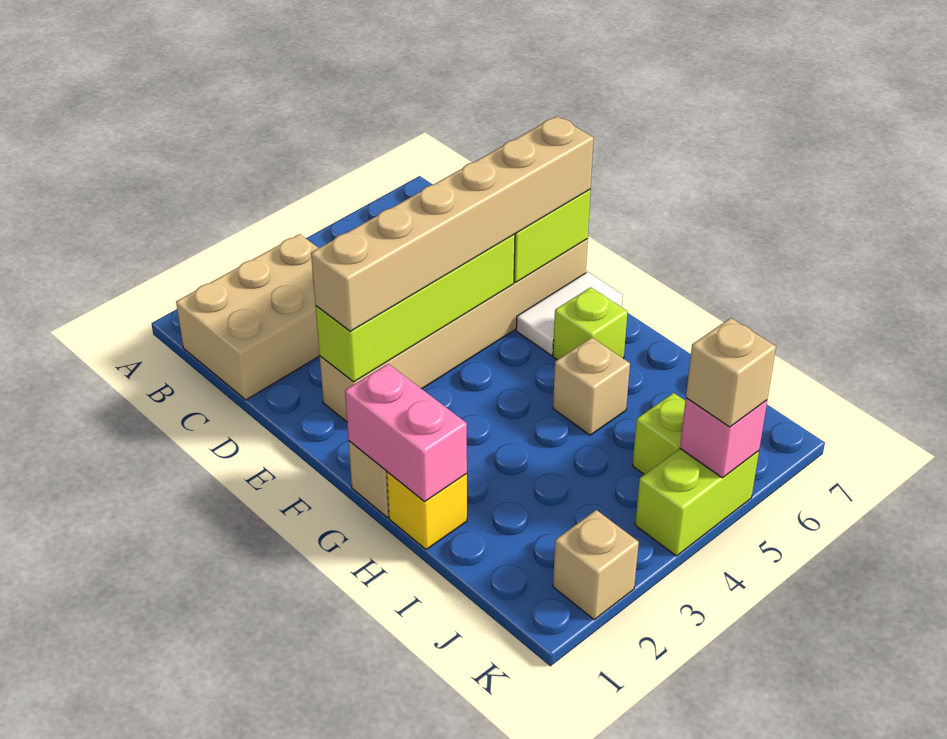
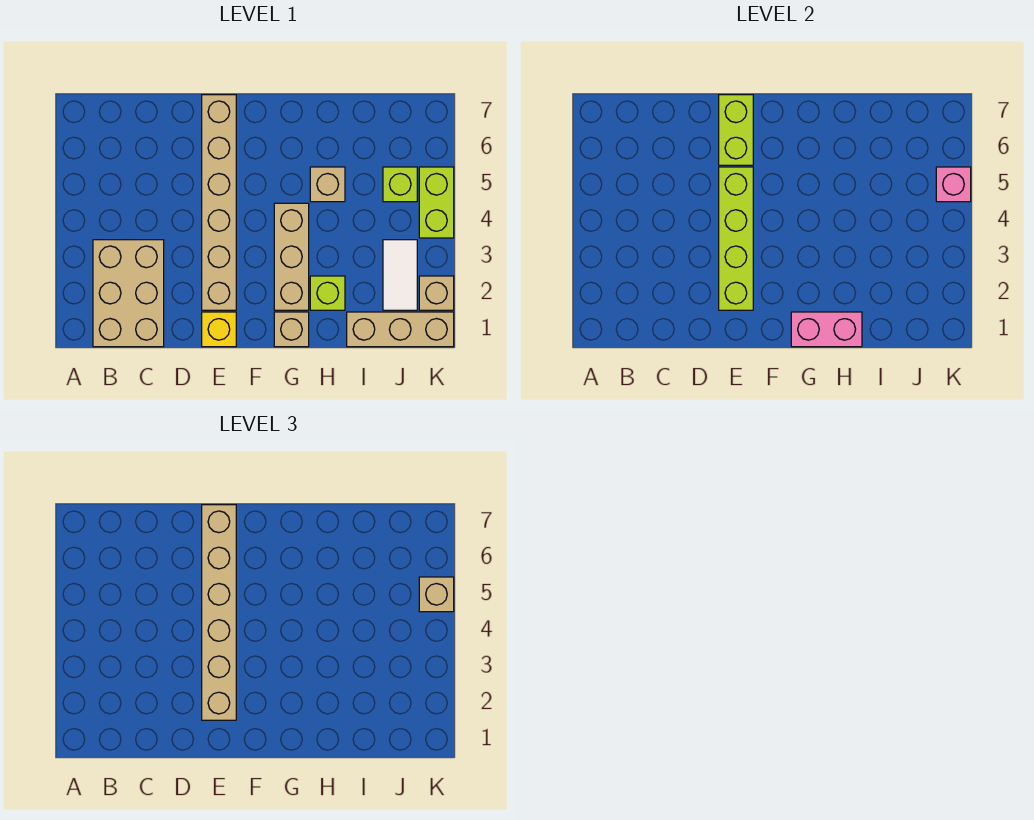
white 1x2 tile [516,272,623,355] -> white 1x2 tile moved to [383,240,417,310]
none -> tan 1x3 brick [274,203,309,310]
lime 1x1 brick [553,287,628,360] -> lime 1x1 brick moved to [310,276,345,310]
yellow 1x1 brick [387,472,467,550] -> yellow 1x1 brick moved to [202,312,236,347]
none -> tan 1x3 brick [347,312,454,347]

